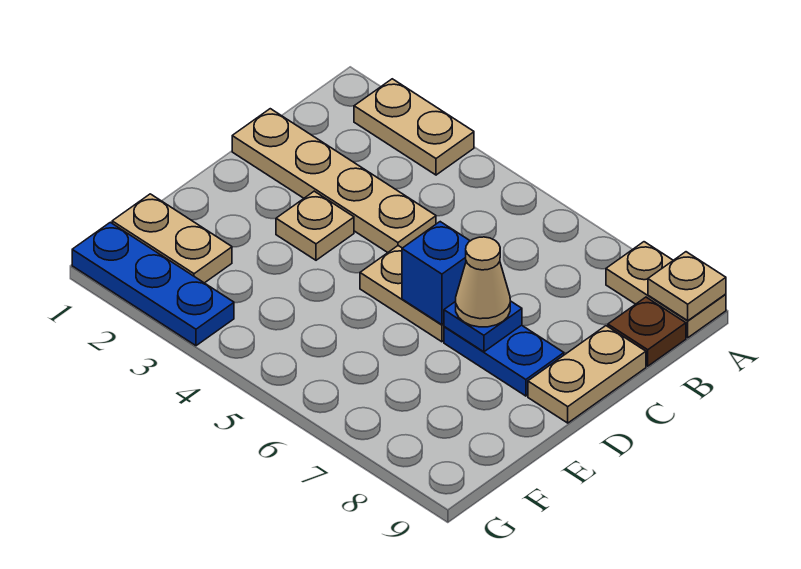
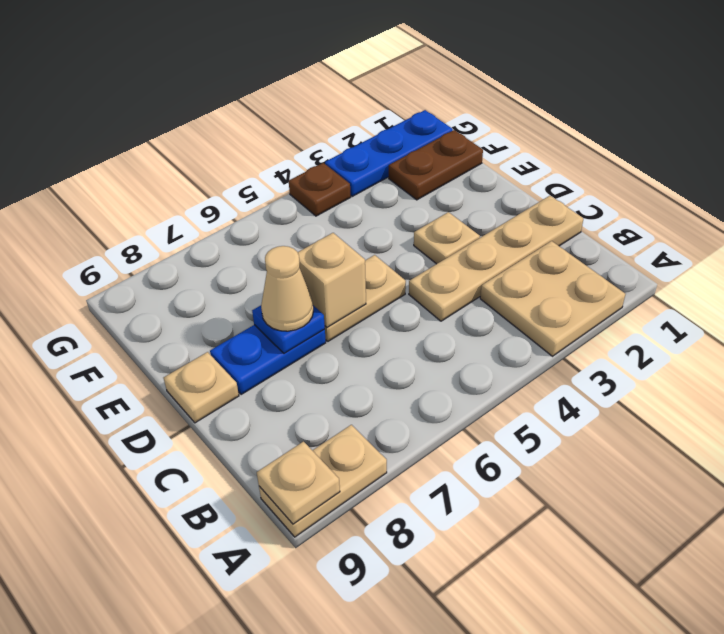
tan 1x2 plate [354,79,474,175] -> tan 2x2 plate [480,241,625,356]
brown 1x1 plate [608,297,686,366] -> brown 1x1 plate moved to [289,163,351,216]
tan 1x2 plate [528,326,646,423] -> tan 1x1 plate [164,352,239,423]
blue 1x1 brick [402,222,470,325] -> tan 1x1 brick [298,233,366,327]
tan 1x2 plate [112,194,232,283] -> brown 1x2 plate [389,130,483,200]

